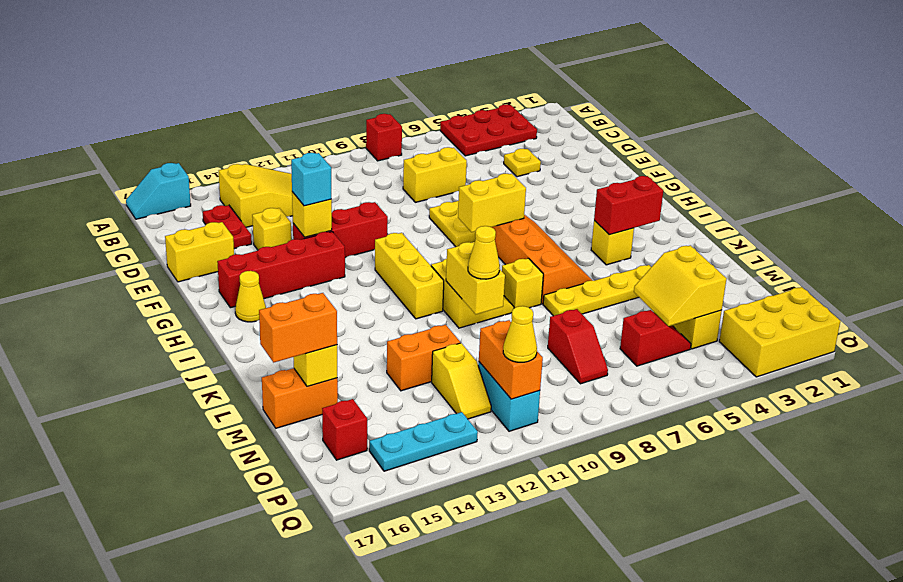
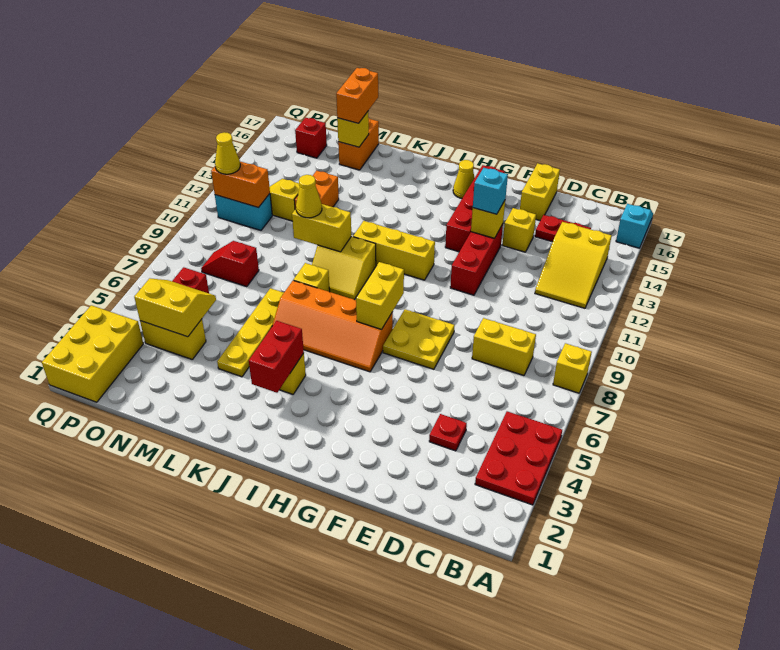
red 1x1 brick [366,114,402,161] -> yellow 1x1 brick [553,343,592,393]
yellow 1x1 plate [504,149,541,177] -> red 1x1 plate [429,414,467,451]
yellow 1x2 brick [403,147,467,202] -> yellow 1x2 brick turned to [472,318,536,375]
cyan 1x3 plate [369,412,478,471] -> none

